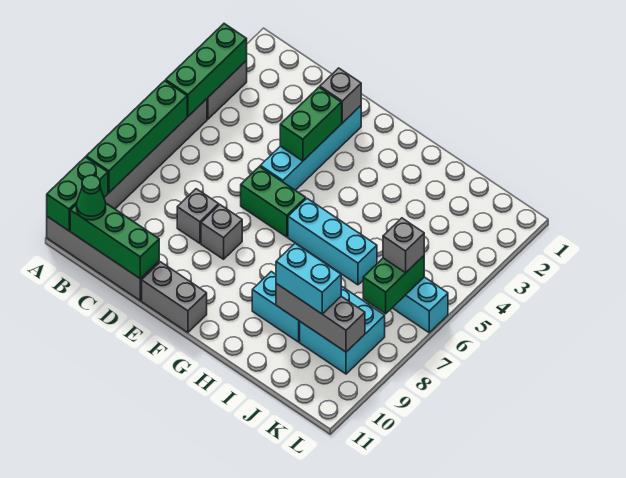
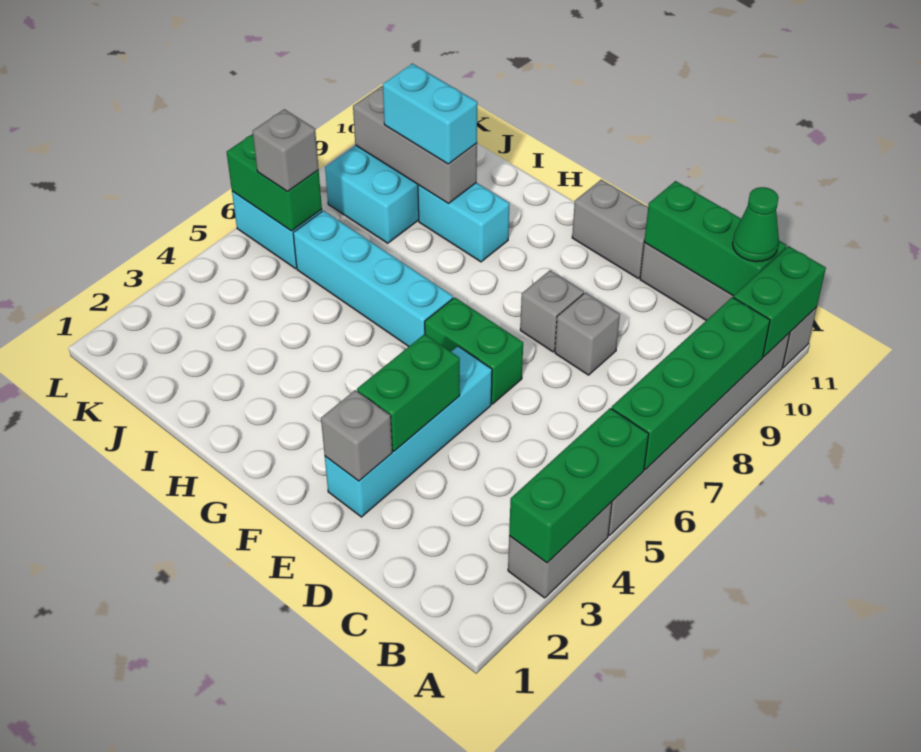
cyan 1x3 brick [288,199,377,285] -> cyan 1x4 brick [293,211,453,346]
green 1x2 brick [363,256,424,314] -> green 1x2 brick turned to [227,134,322,231]

